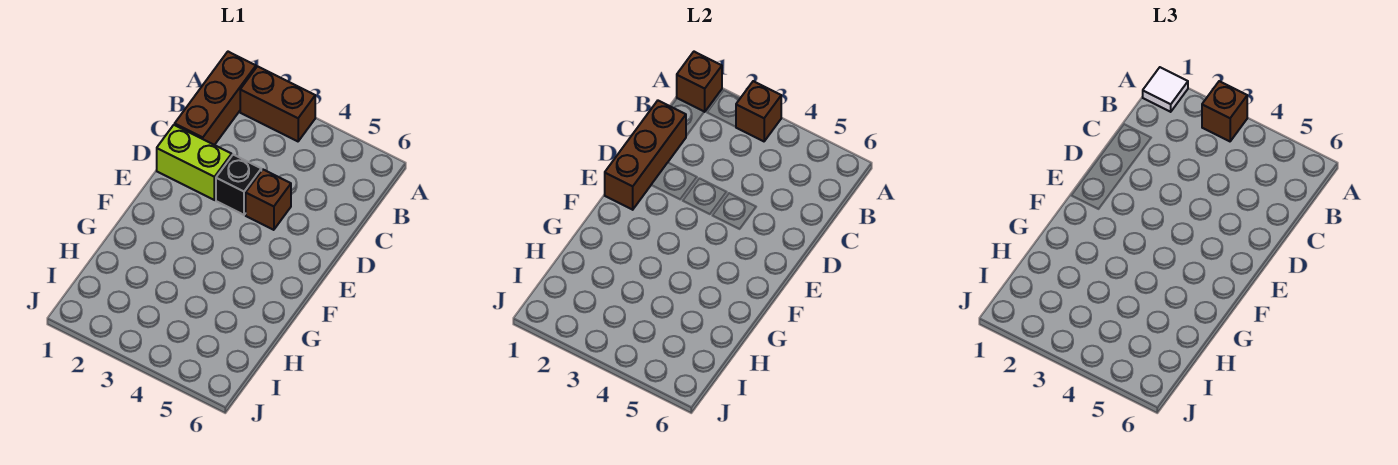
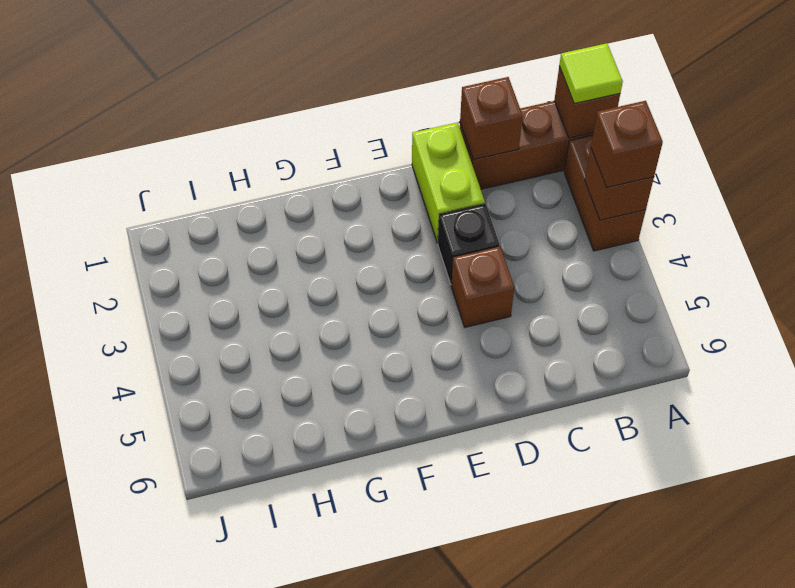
white 1x1 tile [1143,67,1188,112] -> lime 1x1 tile [559,43,623,104]
brown 1x3 brick [605,101,686,210] -> brown 1x1 brick [460,77,523,160]

